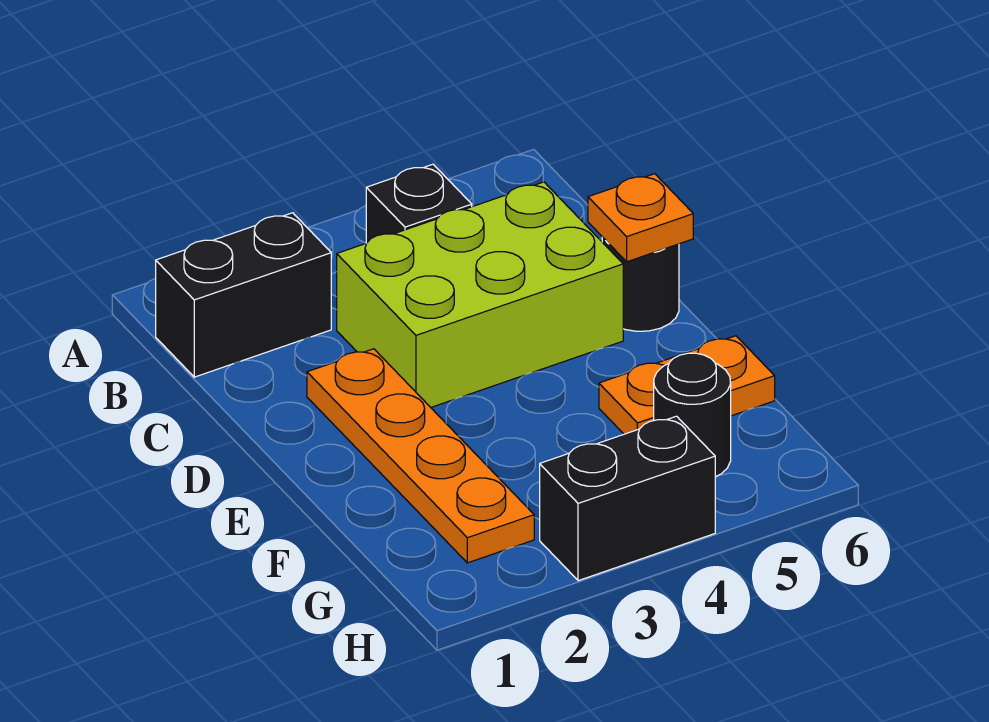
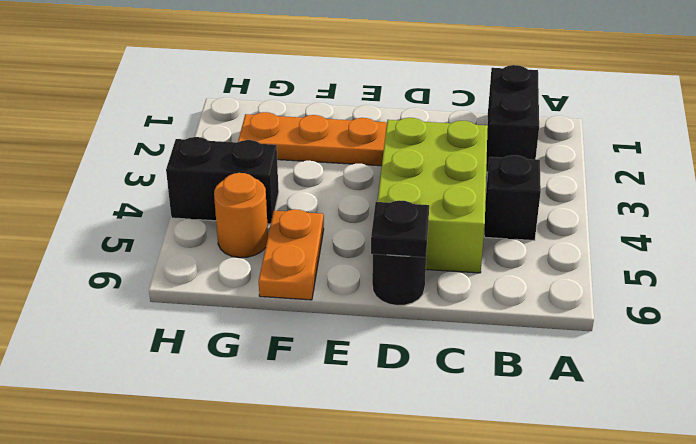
orange 1x1 plate [588,174,693,262] -> black 1x1 plate [371,200,429,257]
black 1x1 round brick [654,353,731,477] -> orange 1x1 round brick [214,173,268,258]
black 1x2 brick [540,416,715,581] -> black 1x2 brick turned to [166,137,279,224]

